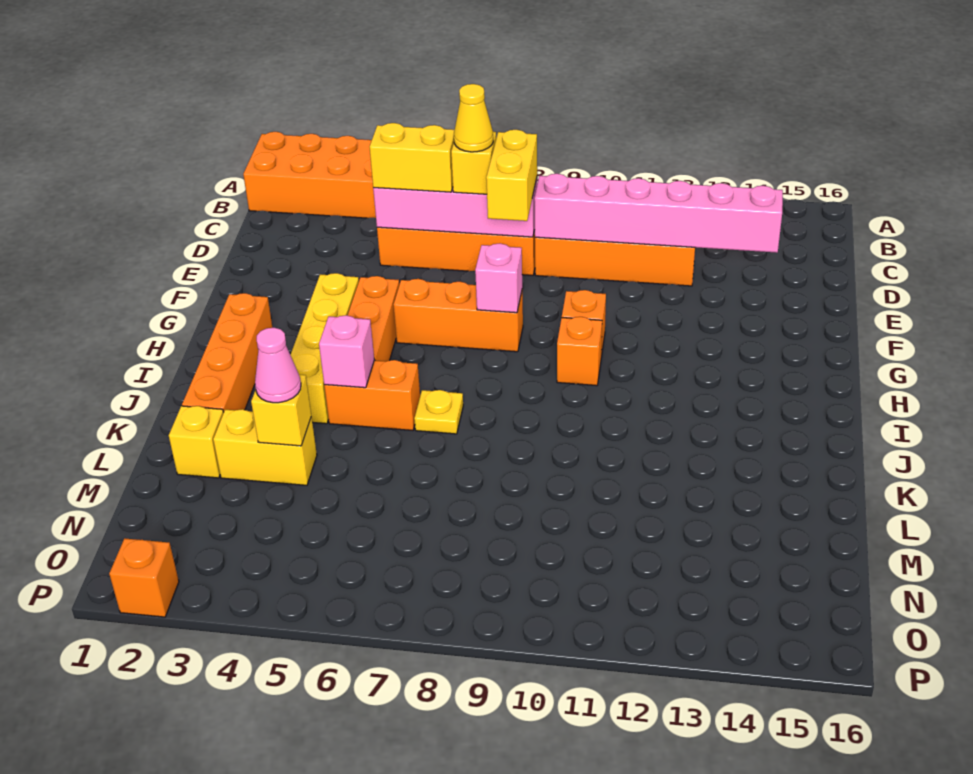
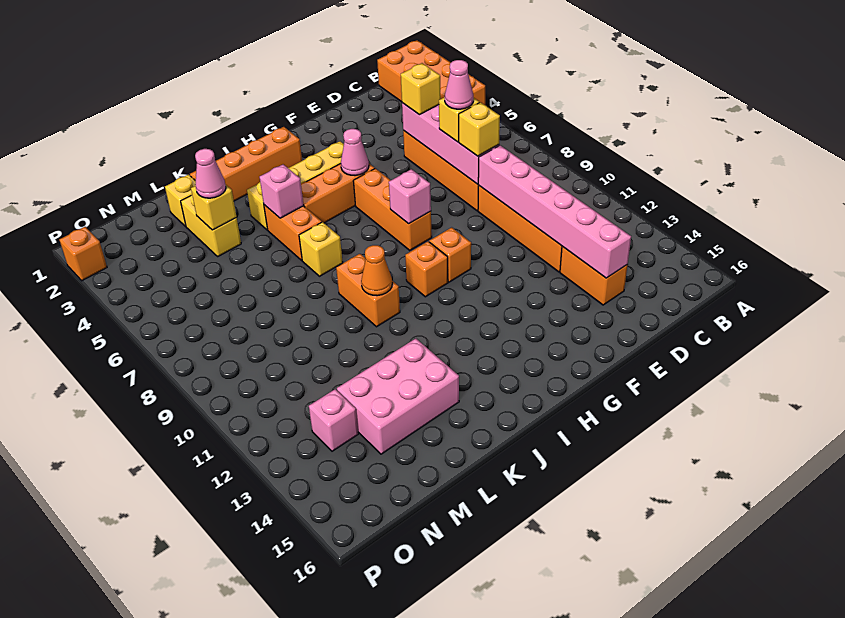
yellow 1x2 brick [370,123,454,192] -> yellow 1x1 brick [401,63,441,115]
yellow 1x1 cone [454,84,493,152] -> pink 1x1 cone [445,60,473,109]
yellow 1x2 brick [486,130,537,221] -> yellow 1x1 brick [459,102,500,156]
none -> orange 1x2 brick [560,246,627,305]
none -> pink 1x1 cone [341,129,369,176]
yellow 1x1 plate [414,390,463,434] -> yellow 1x1 brick [299,222,343,276]
none -> orange 1x2 brick [336,254,400,327]
none -> orange 1x1 cone [361,245,392,296]
none -> pink 2x3 brick [337,338,459,454]
none -> pink 1x1 brick [309,389,358,451]

